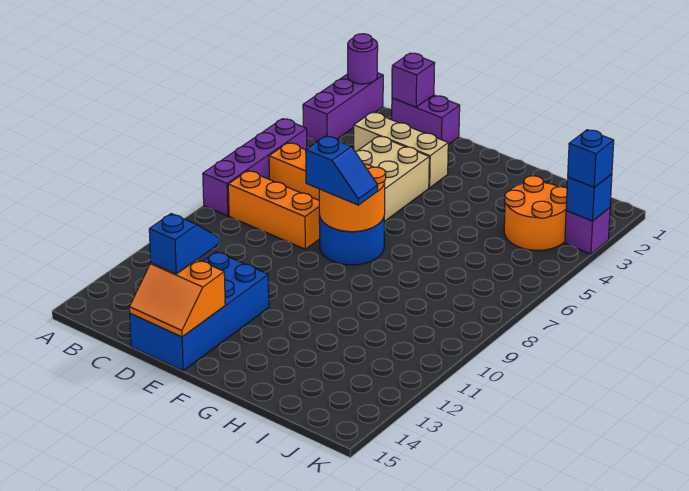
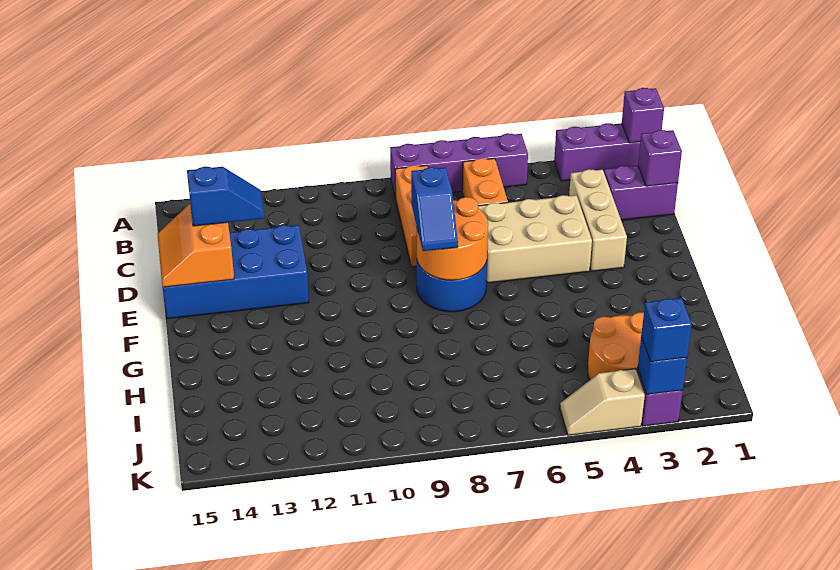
purple 1x1 round brick [348,34,378,84] -> purple 1x1 brick [622,88,664,143]
purple 1x2 brick [392,95,460,145] -> purple 1x2 brick turned to [604,166,678,220]
none -> tan 1x2 slope [560,369,645,435]

